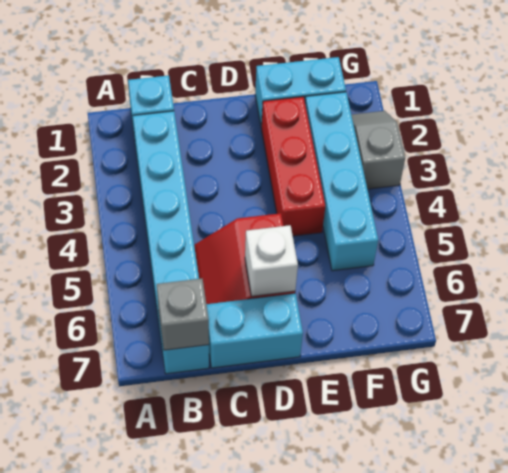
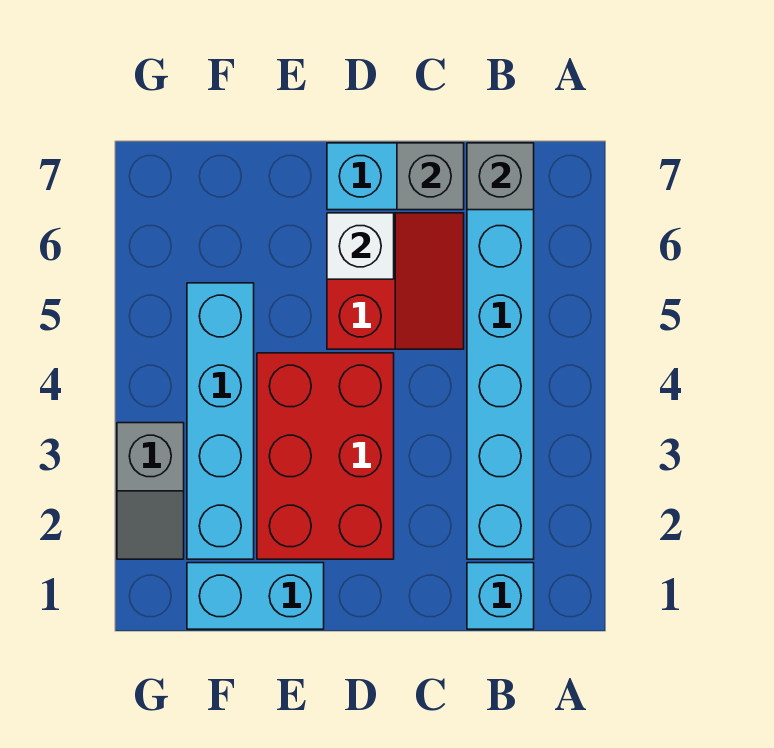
none -> grey 1x1 brick [397,143,464,210]
red 1x3 brick [262,97,325,236] -> red 2x3 brick [257,353,394,559]

